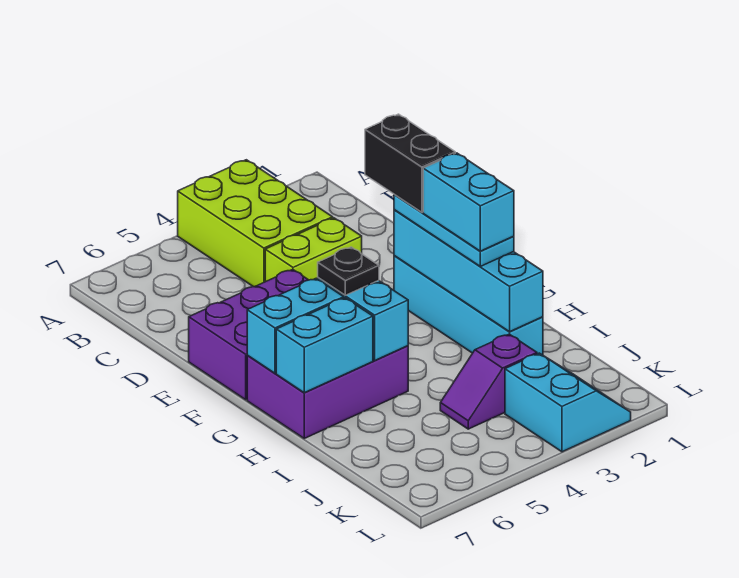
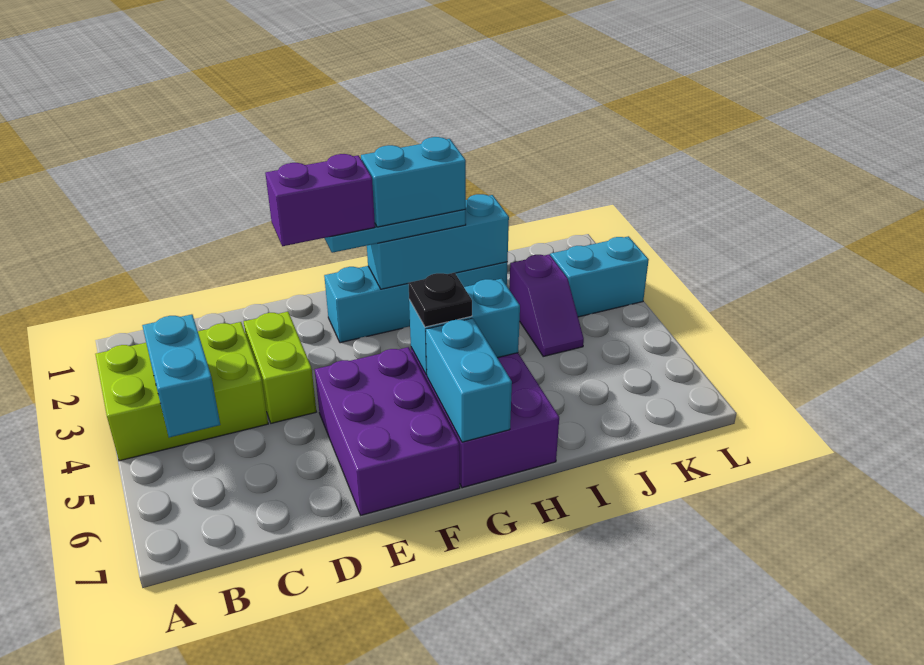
black 1x2 brick [365,114,455,212] -> purple 1x2 brick [265,154,375,246]
cyan 1x4 brick [394,210,543,332] -> cyan 1x3 brick [367,194,509,289]
cyan 1x2 brick [276,298,373,393] -> cyan 1x2 brick moved to [142,314,220,437]

